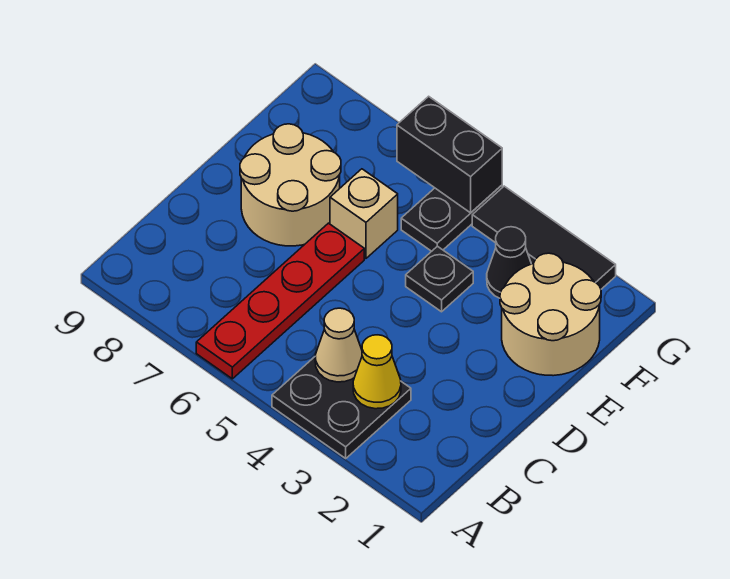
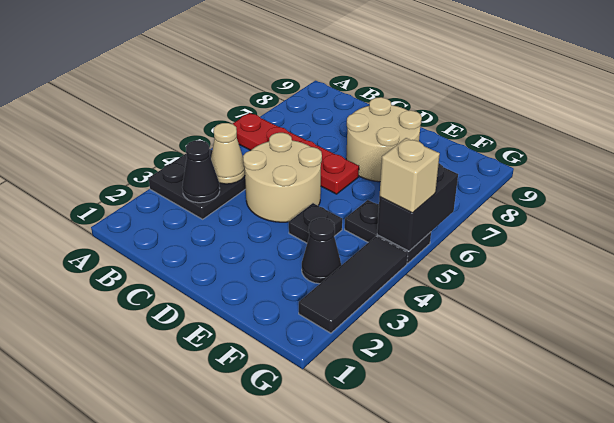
yellow 1x1 cone [353,335,401,409] -> black 1x1 cone [182,140,220,203]
tan 2x2 round brick [500,253,601,376] -> tan 2x2 round brick moved to [243,133,322,222]
tan 1x1 brick [330,169,398,258] -> tan 1x1 brick moved to [380,138,440,213]

